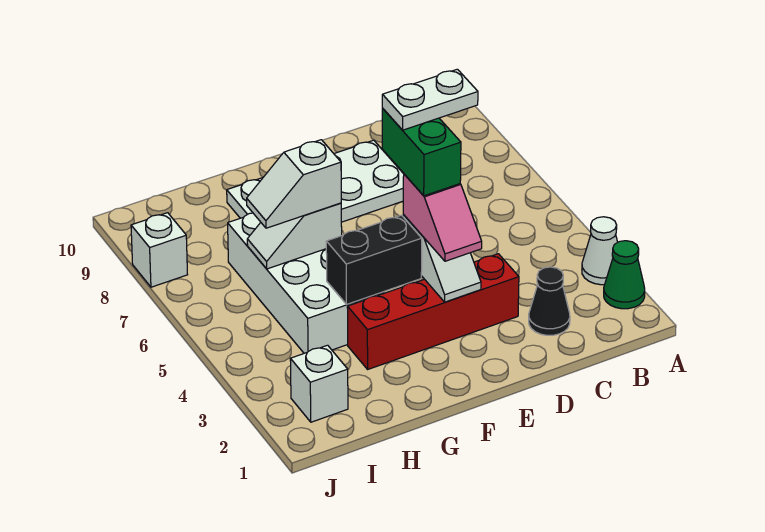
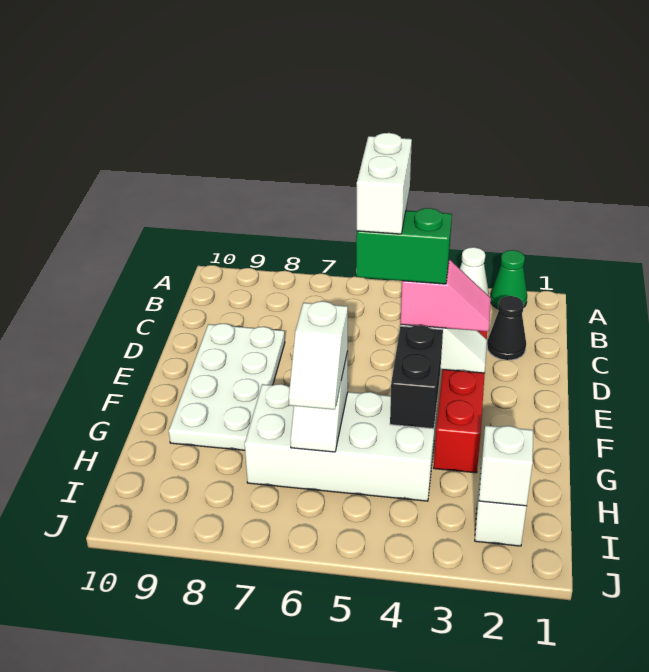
white 1x2 plate [382,69,478,130] -> white 1x2 brick [357,133,412,234]
white 1x1 brick [131,213,188,287] -> white 1x1 brick moved to [479,426,533,506]

